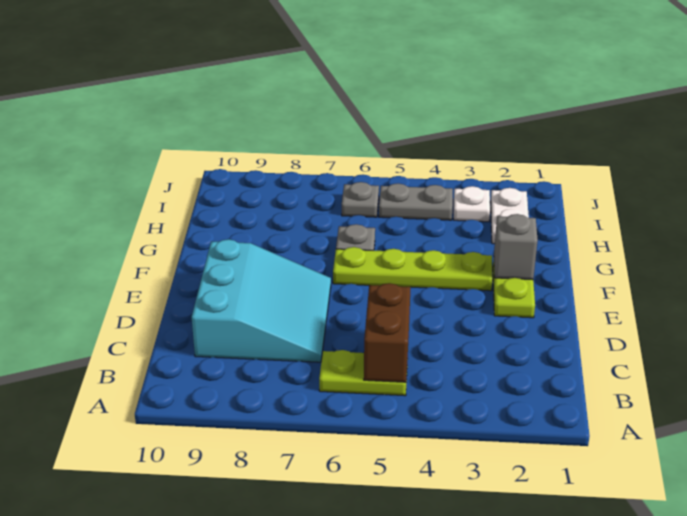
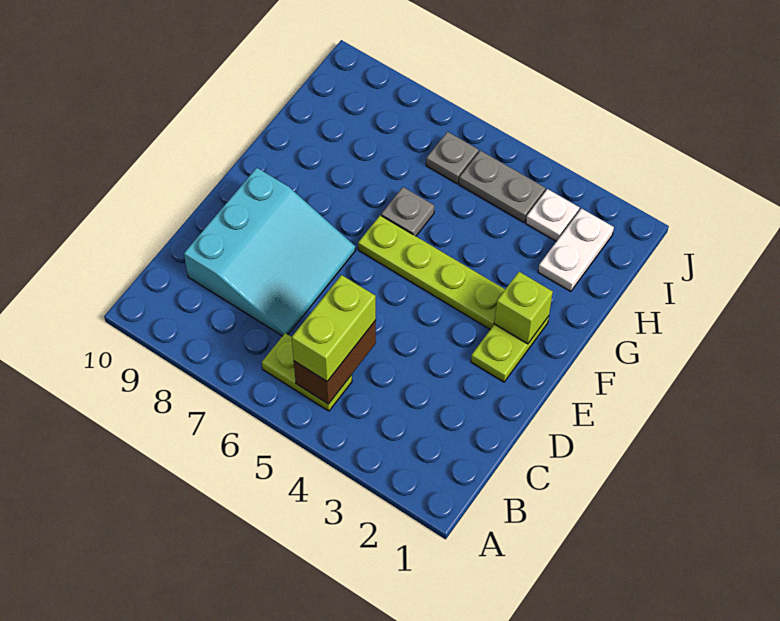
none -> lime 1x2 brick [292,275,376,381]
grey 1x1 brick [494,214,538,280] -> lime 1x1 brick [495,272,553,344]

